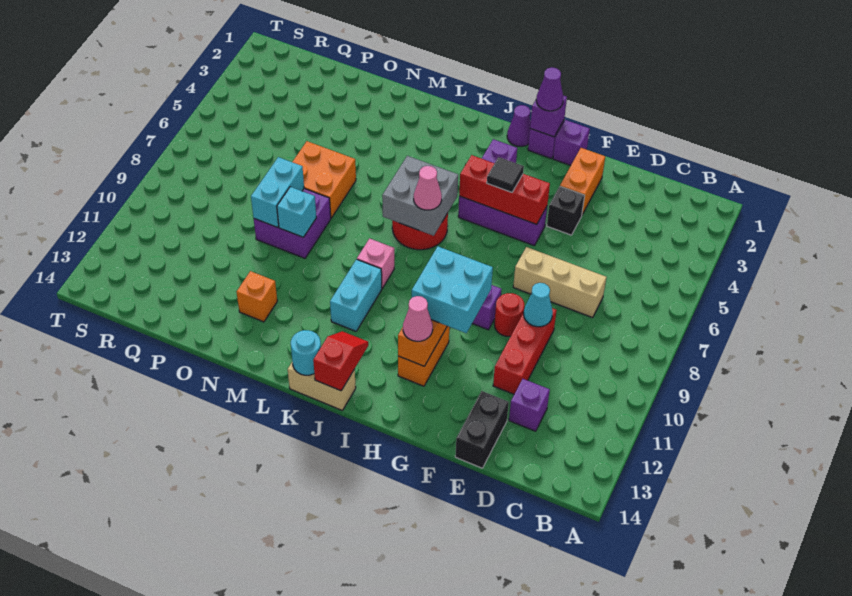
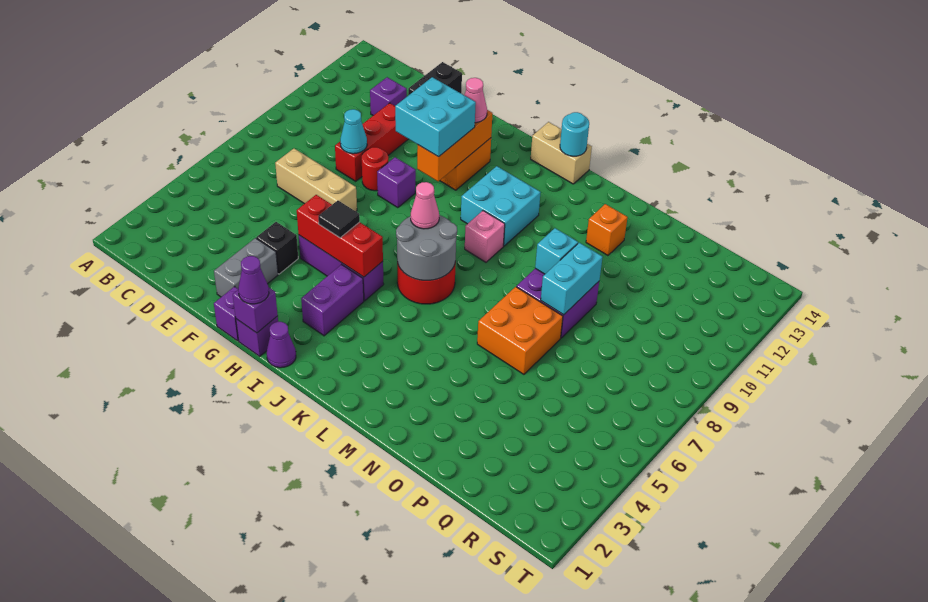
orange 1x2 brick [560,148,605,214] -> grey 1x2 brick [214,238,278,297]
grey 2x2 brick [382,156,458,236] -> grey 2x2 round brick [396,215,457,280]
red 1x2 slope [313,331,368,391] -> none
cyan 1x2 brick [330,259,382,331] -> cyan 2x2 brick [461,166,541,246]

